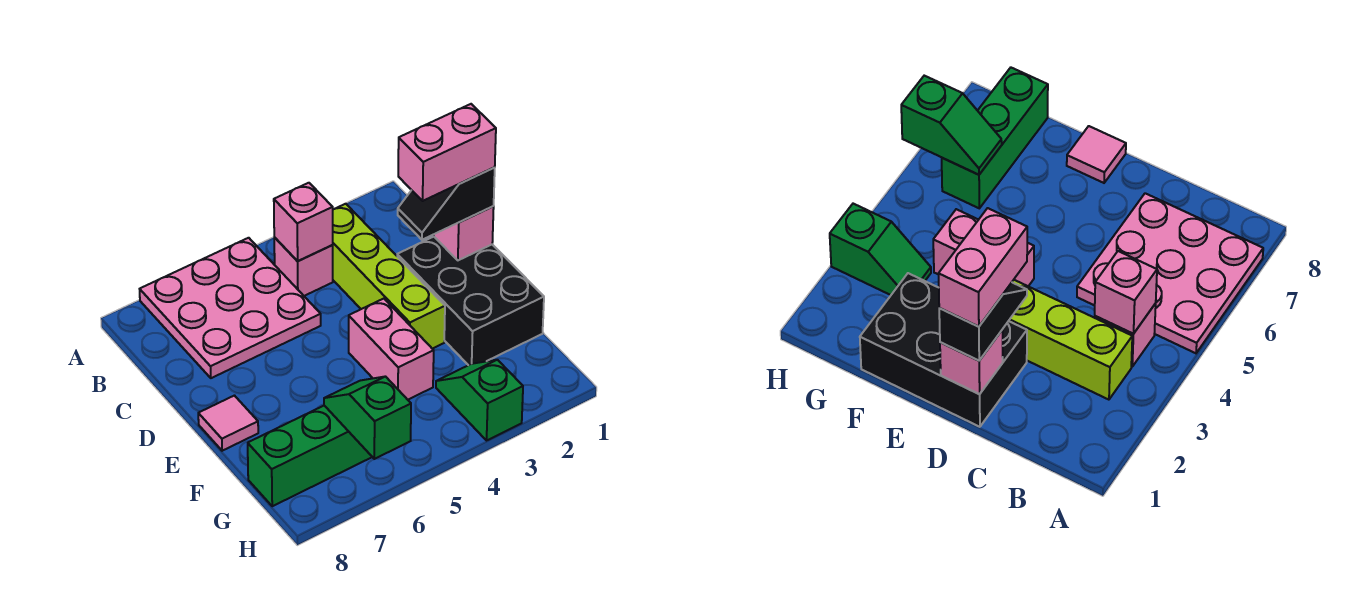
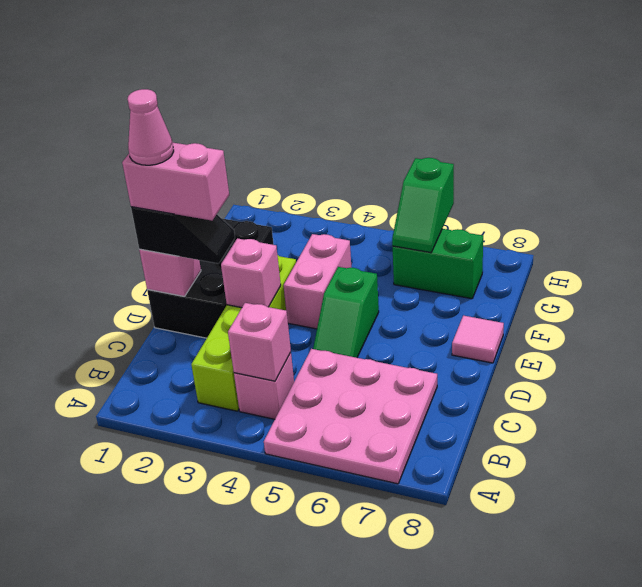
none -> pink 1x1 cone [128,89,174,165]
none -> pink 1x1 brick [221,238,281,308]
green 1x2 slope [436,360,523,440] -> green 1x2 slope moved to [313,267,379,358]
green 1x3 brick [248,406,372,506] -> green 1x2 brick [393,229,483,299]

